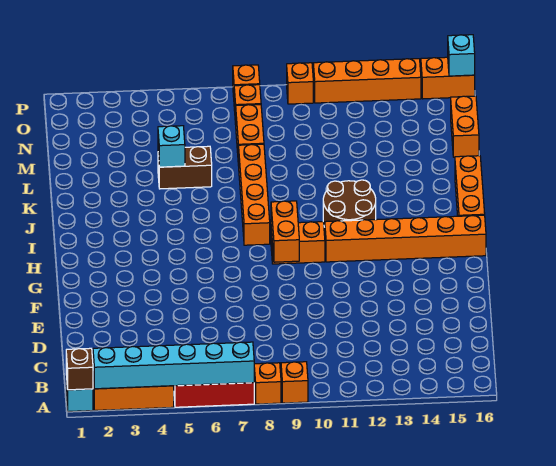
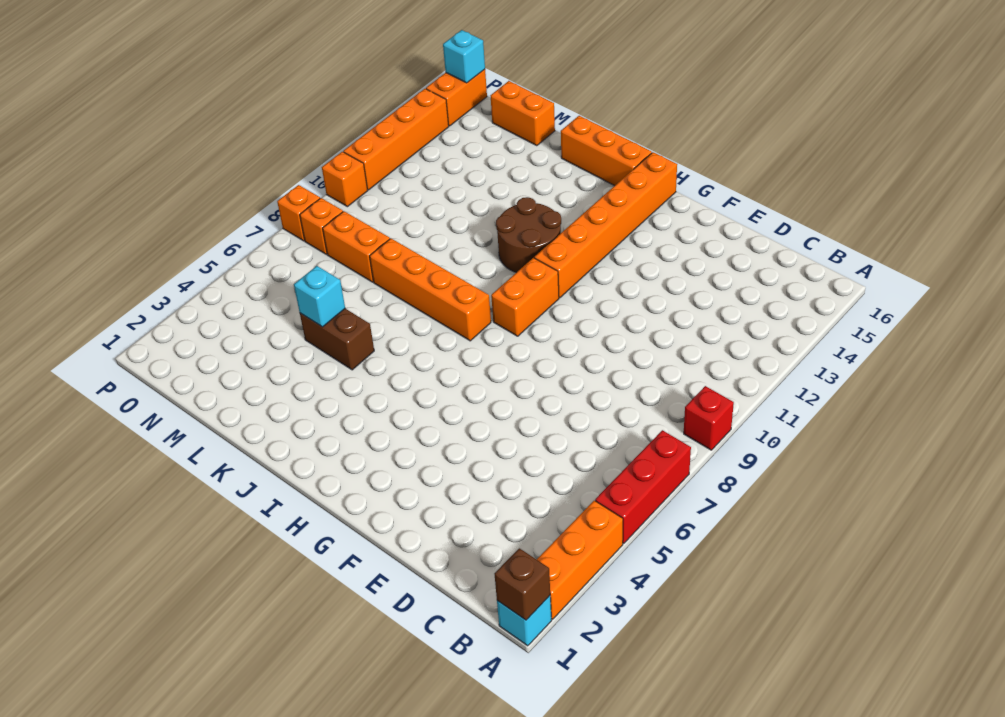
cyan 1x6 brick [93,342,254,389] -> none
orange 1x1 brick [254,363,281,404] -> none
orange 1x1 brick [281,362,308,403] -> red 1x1 brick [684,386,734,450]
orange 1x2 brick [271,201,299,262] -> none
brown 1x2 brick [158,146,212,189] -> brown 1x2 brick turned to [300,309,374,370]

